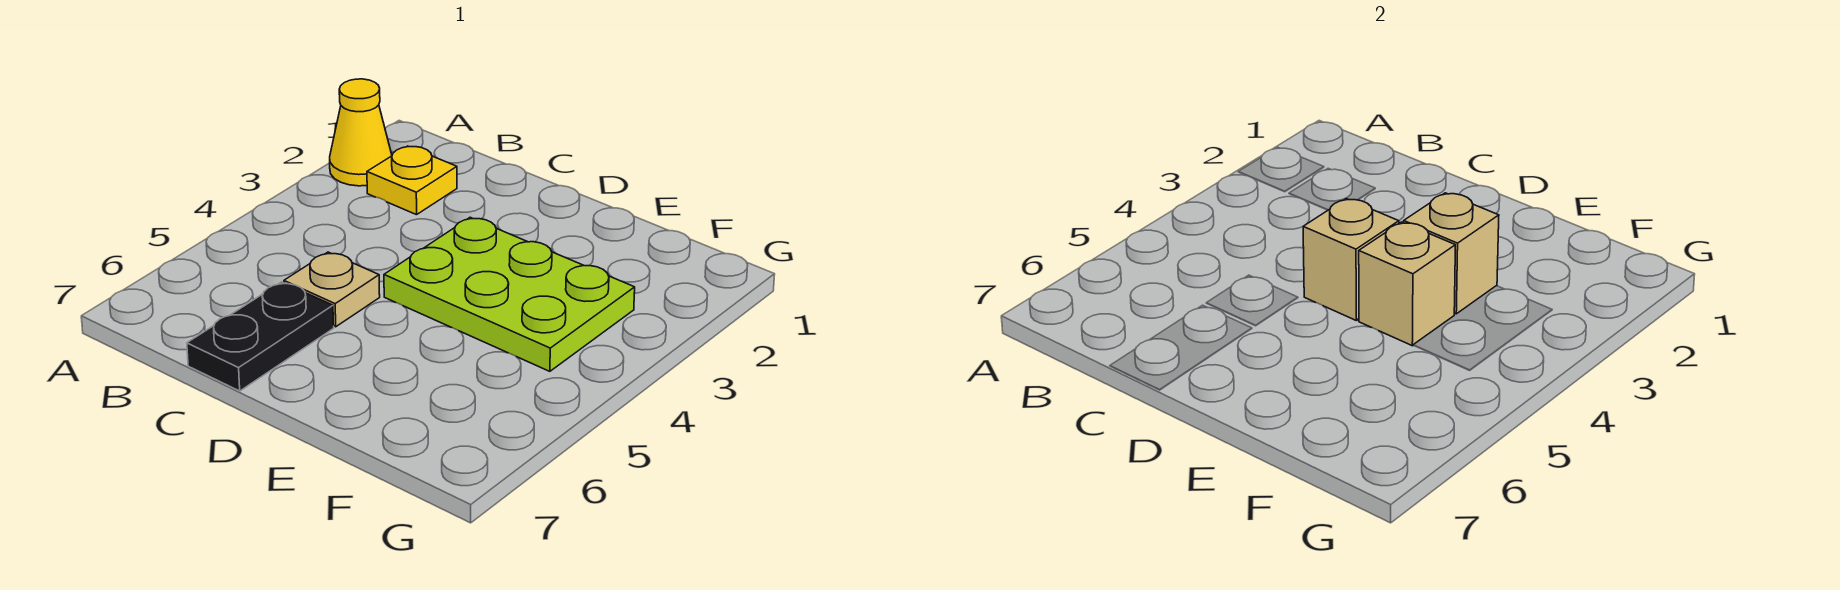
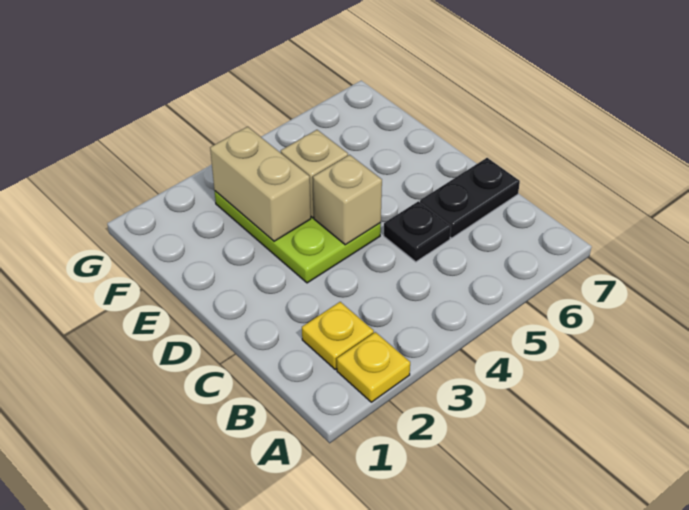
yellow 1x1 cone [330,79,392,186] -> yellow 1x1 plate [337,332,410,402]
tan 1x1 plate [284,252,380,327] -> black 1x1 plate [384,201,451,262]
tan 1x1 brick [1404,193,1499,314] -> tan 1x2 brick [210,127,311,241]

